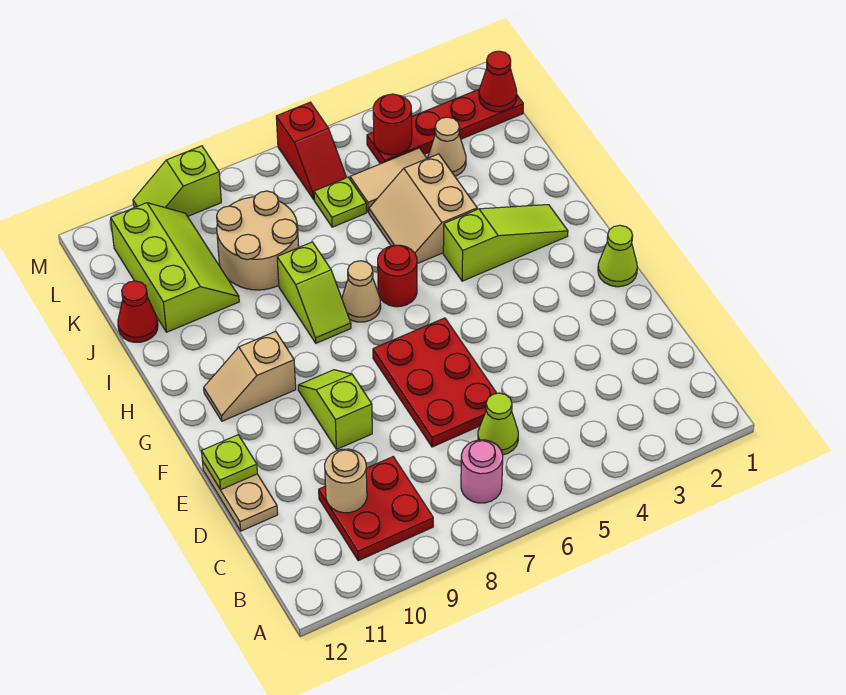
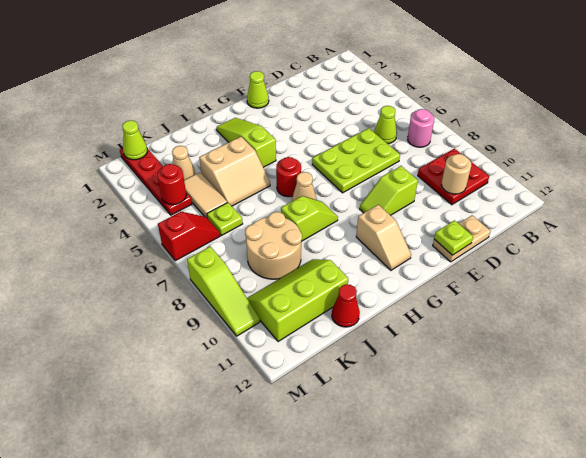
red 2x3 plate [373,318,497,447] -> lime 2x3 plate [312,128,400,193]
red 1x1 cone [479,51,517,112] -> lime 1x1 cone [122,120,147,160]
lime 1x2 slope [133,146,221,216] -> lime 1x3 slope [187,247,260,336]

